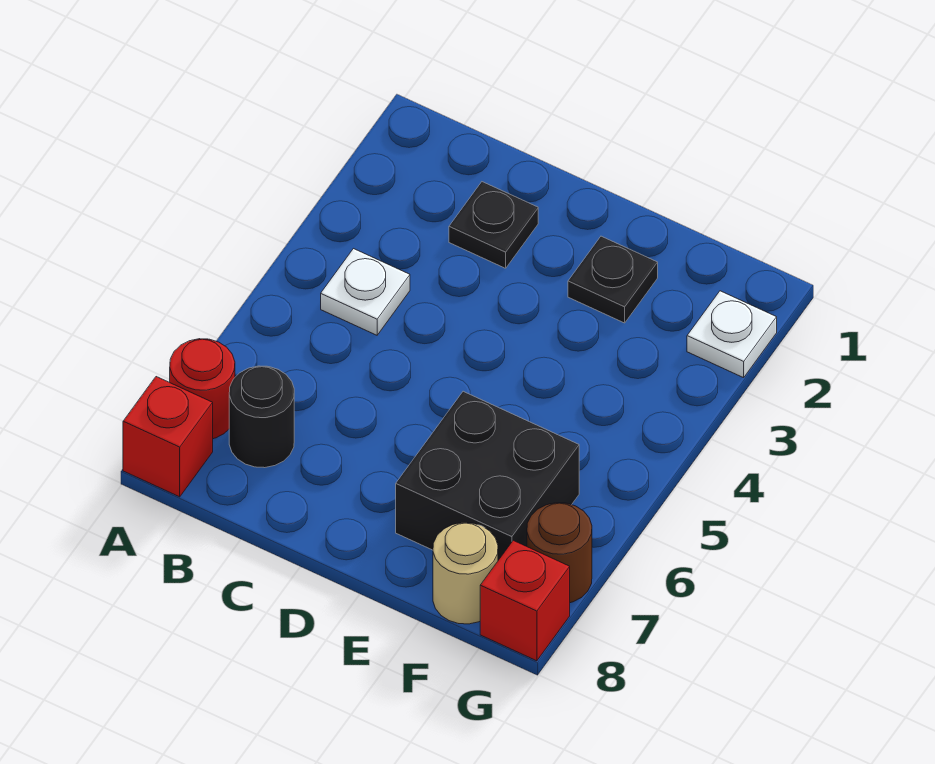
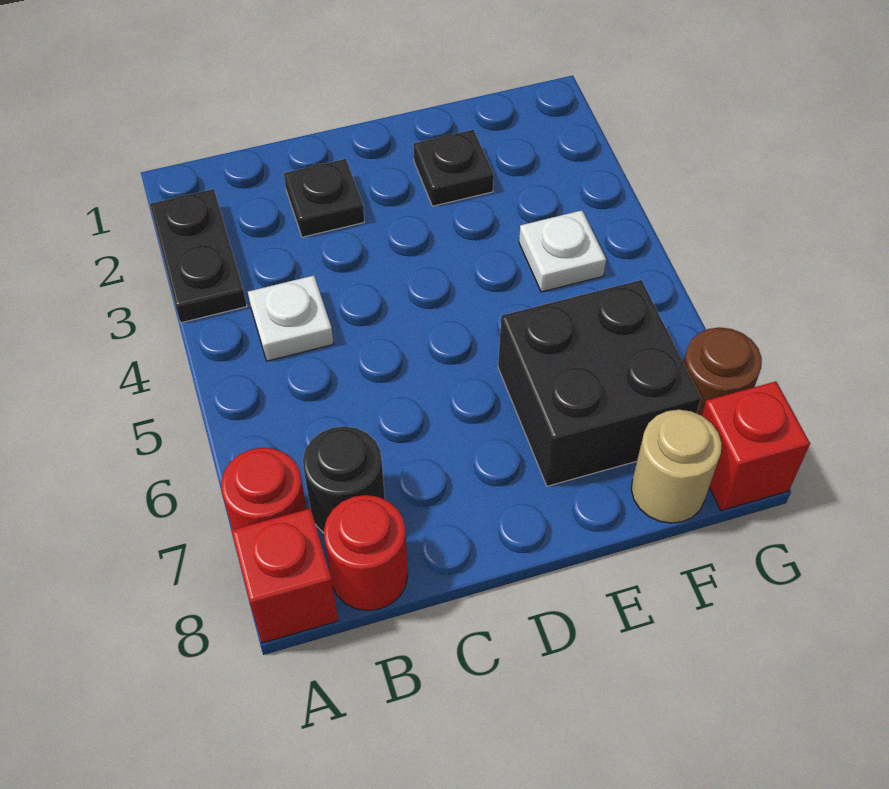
none -> black 1x2 plate [150,189,247,323]
none -> red 1x1 round brick [324,495,408,611]
white 1x1 plate [687,291,777,378] -> white 1x1 plate moved to [519,210,606,292]

